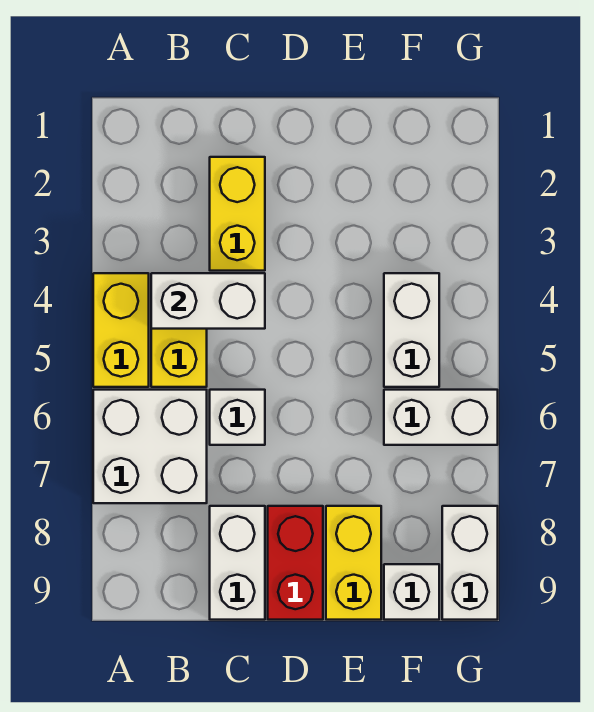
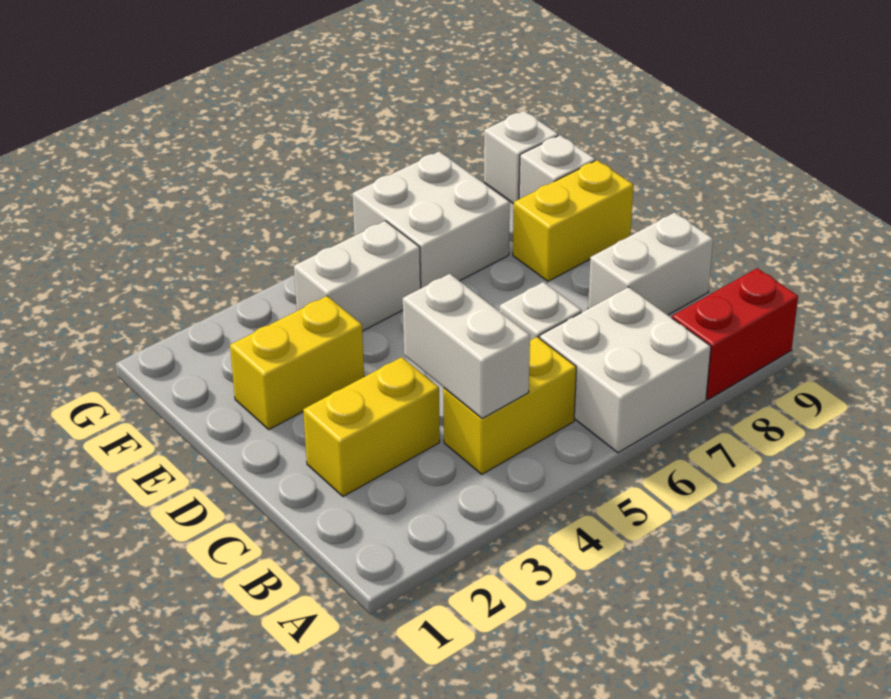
yellow 1x2 brick [93,273,149,387] -> yellow 1x2 brick moved to [230,296,364,429]
red 1x2 brick [268,506,323,620] -> red 1x2 brick moved to [672,268,798,399]
white 1x2 brick [384,390,498,445] -> white 2x2 brick [353,151,510,288]
white 1x2 brick [442,506,498,620] -> white 1x1 brick [484,111,558,204]

